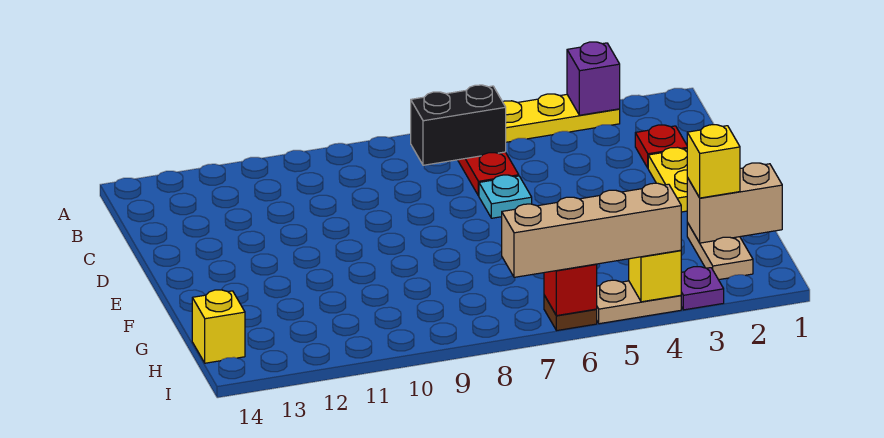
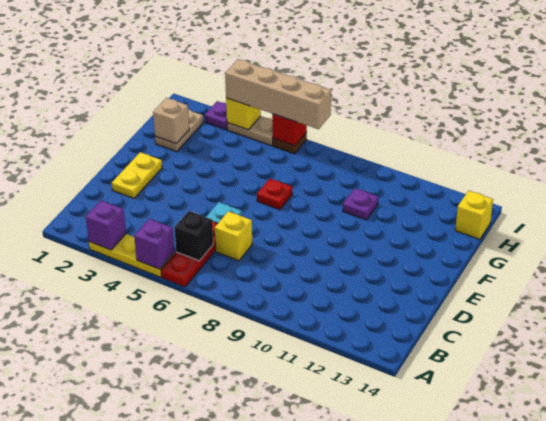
none -> purple 1x1 brick [134,219,174,269]
black 1x2 brick [411,85,506,165] -> black 1x1 brick [174,211,213,261]
red 1x1 plate [635,125,687,168] -> red 1x1 plate moved to [257,179,292,210]
tan 1x2 brick [687,163,782,243] -> tan 1x1 brick [153,98,189,144]
yellow 1x1 brick [687,125,740,198] -> yellow 1x1 brick moved to [215,211,252,261]
none -> purple 1x1 plate [343,188,378,220]

